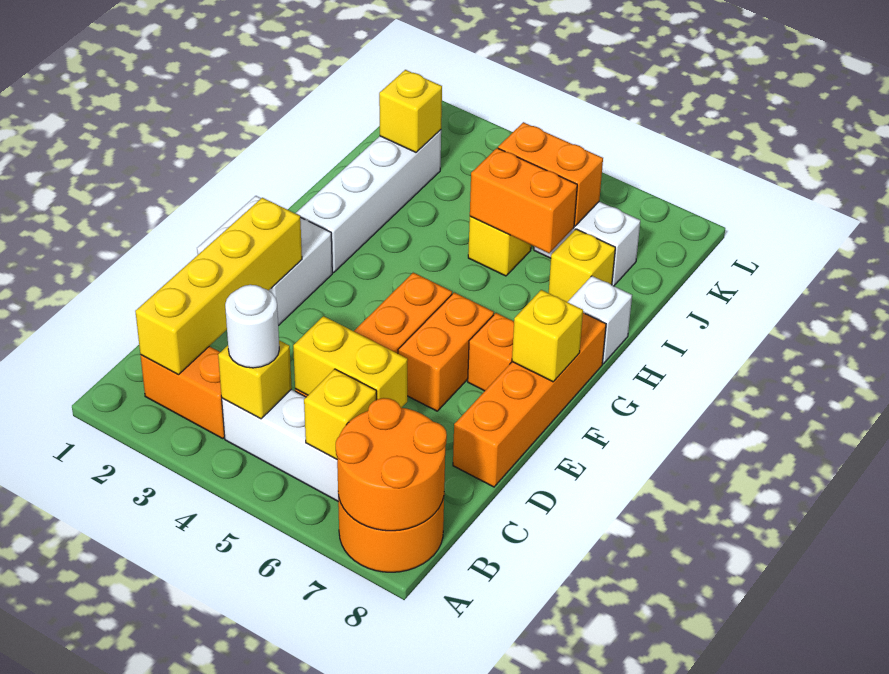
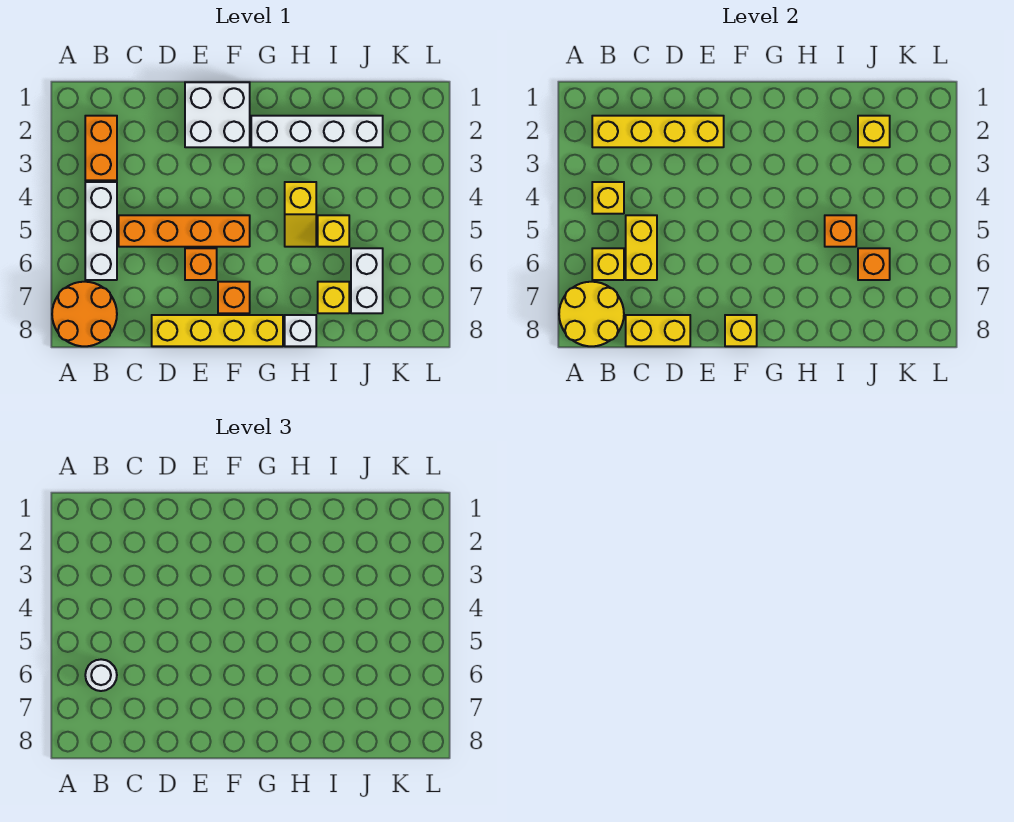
orange 2x2 round brick [336,398,447,531] -> yellow 2x2 round brick [559,282,624,346]
white 1x1 round brick [225,285,279,368] -> white 1x1 round brick moved to [85,659,117,691]
none -> yellow 1x2 brick [626,315,690,346]
orange 1x4 brick [453,313,606,487] -> yellow 1x4 brick [152,315,283,346]
orange 1x2 brick [398,293,494,411] -> orange 1x1 brick [185,248,217,280]
none -> yellow 1x2 slope [285,182,316,247]
orange 1x2 brick [470,148,577,253] -> orange 1x1 brick [825,215,856,247]
orange 1x2 brick [498,122,603,226] -> orange 1x1 brick [858,248,890,280]

